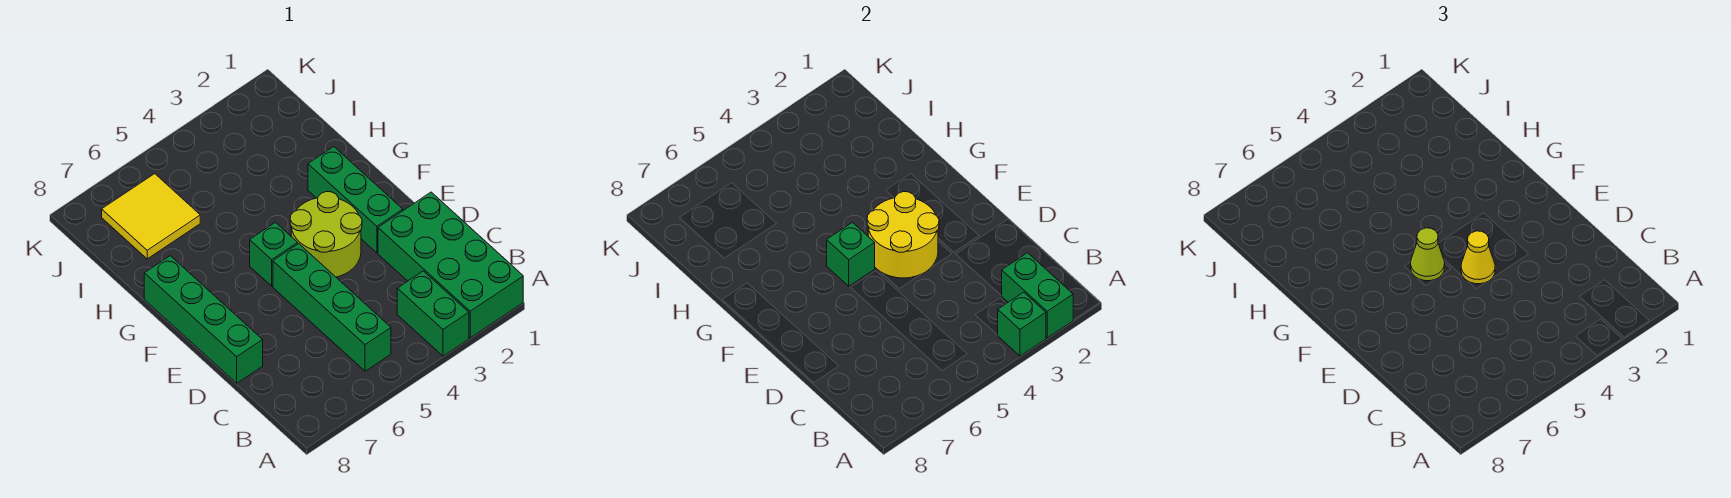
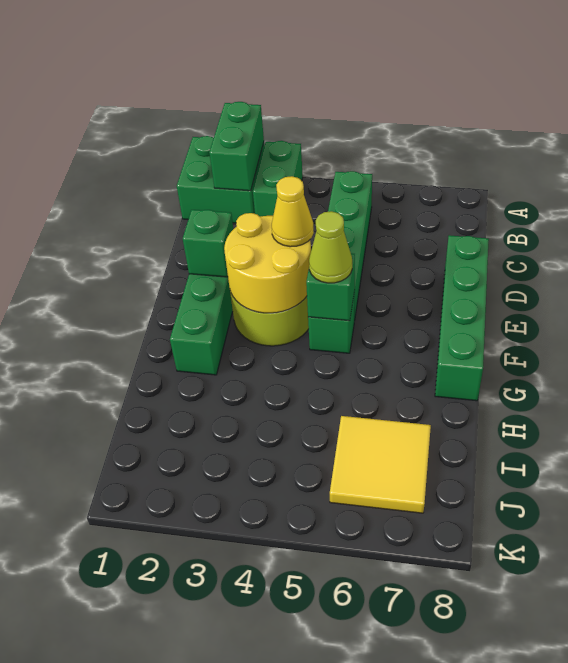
green 2x4 brick [378,192,523,338] -> green 2x2 brick [177,136,264,223]
green 1x1 brick [998,292,1046,356] -> green 1x1 brick moved to [183,210,233,277]

